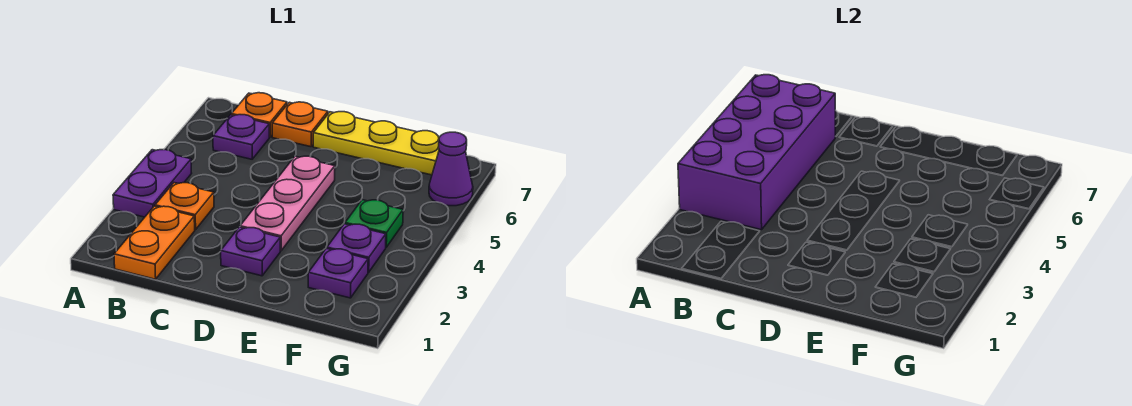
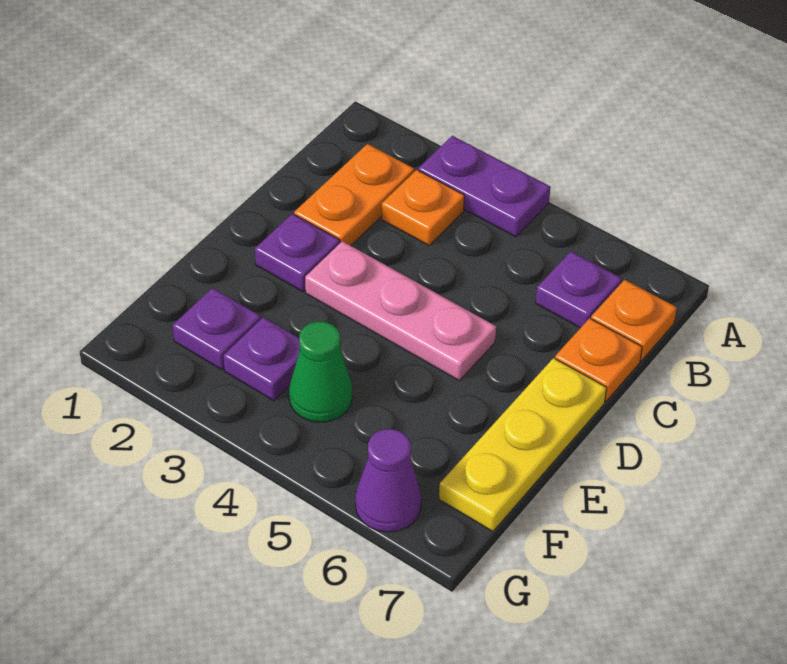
purple 2x4 brick [678,75,836,230] -> none
orange 1x2 plate [114,206,195,279] -> orange 1x2 plate turned to [294,144,414,246]
green 1x1 plate [345,200,403,247] -> green 1x1 cone [289,321,352,422]

